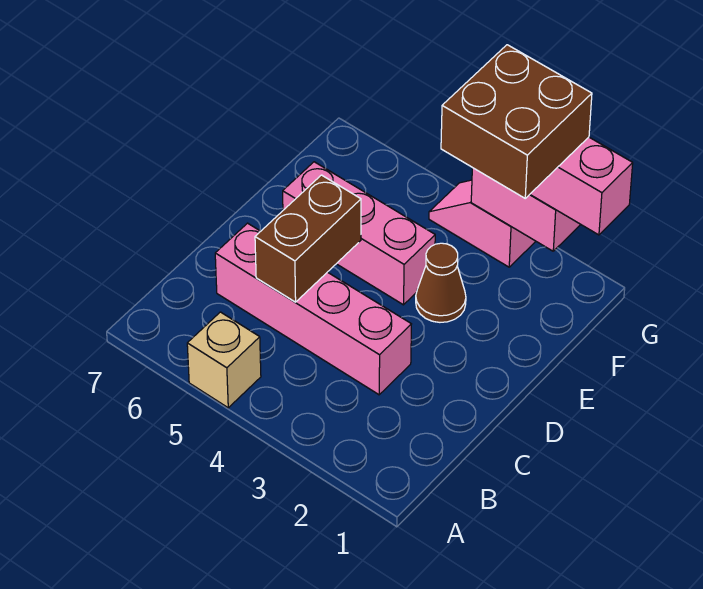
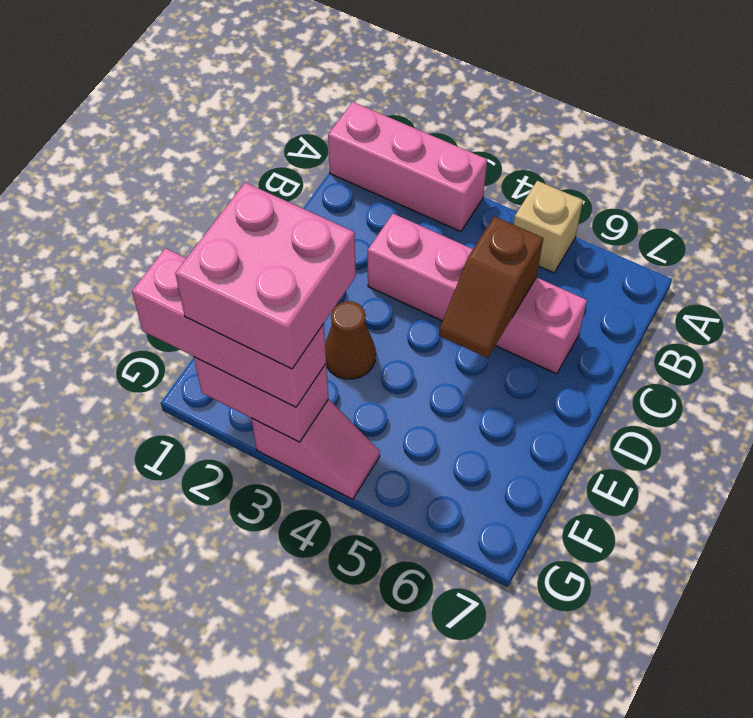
brown 1x2 brick [255,175,361,302] -> brown 1x2 slope [439,216,543,358]
pink 1x3 brick [283,162,435,305] -> pink 1x3 brick moved to [328,102,487,232]
brown 2x2 brick [441,45,592,198] -> pink 2x2 brick [175,182,356,369]

